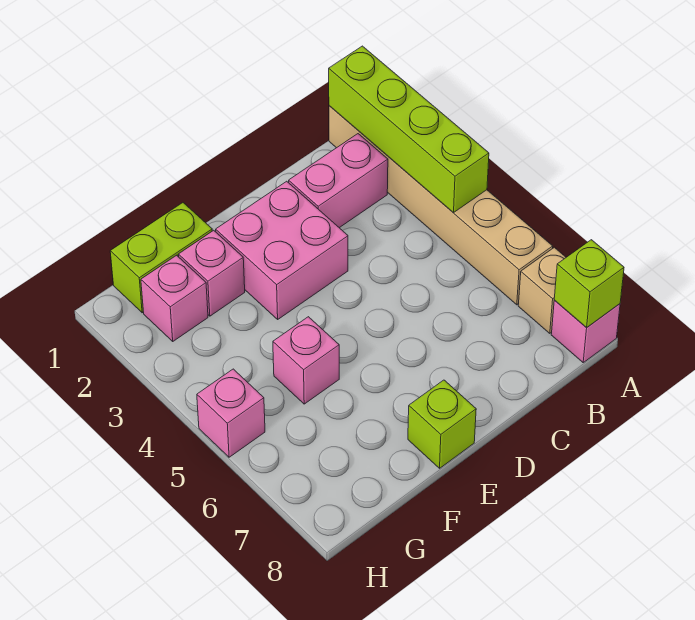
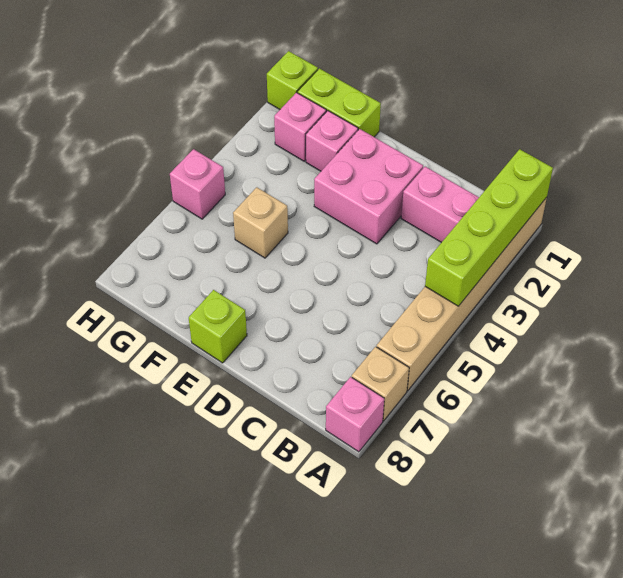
lime 1x1 brick [554,240,624,328] -> lime 1x1 brick moved to [267,51,318,109]
pink 1x1 brick [273,317,339,404] -> tan 1x1 brick [233,187,288,258]

